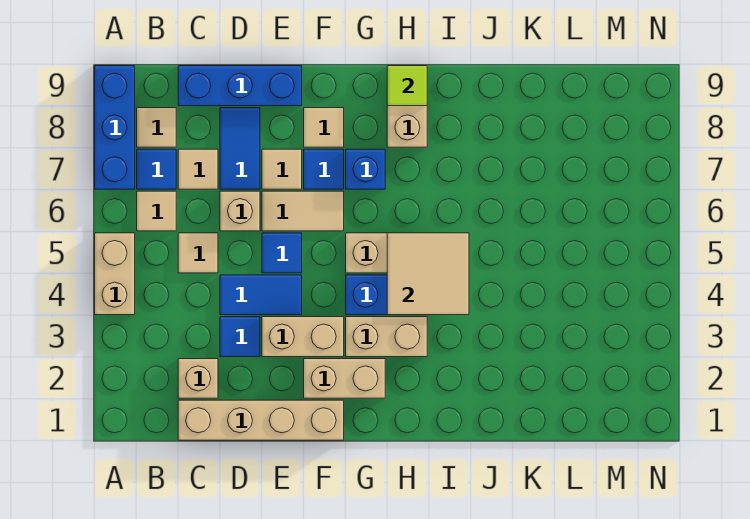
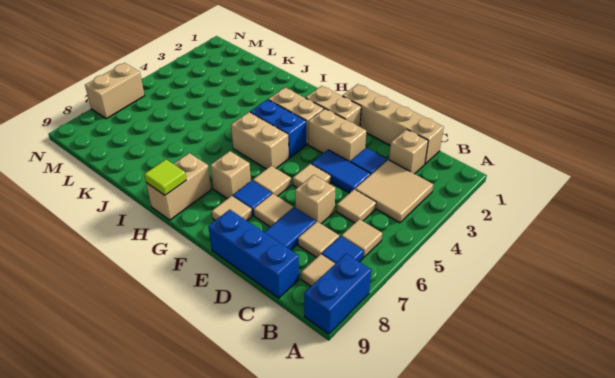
tan 1x2 brick [95,233,135,315] -> tan 1x2 brick moved to [85,63,145,119]
blue 1x3 brick [95,66,135,189] -> blue 1x2 brick [304,254,371,334]
blue 1x1 tile [262,233,302,273] -> tan 1x1 tile [293,164,331,188]
tan 1x2 tile [262,191,344,231] -> tan 1x1 tile [253,166,291,196]
blue 1x1 brick [346,149,385,189] -> tan 1x1 brick [210,151,251,199]
tan 2x2 tile [387,233,469,315] -> tan 2x2 tile moved to [355,160,433,223]

